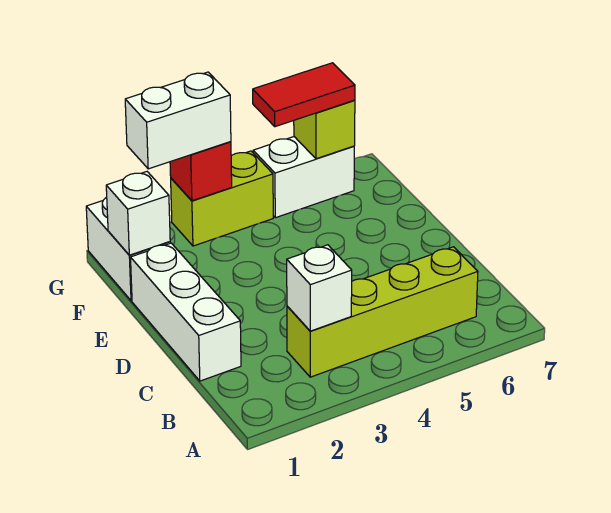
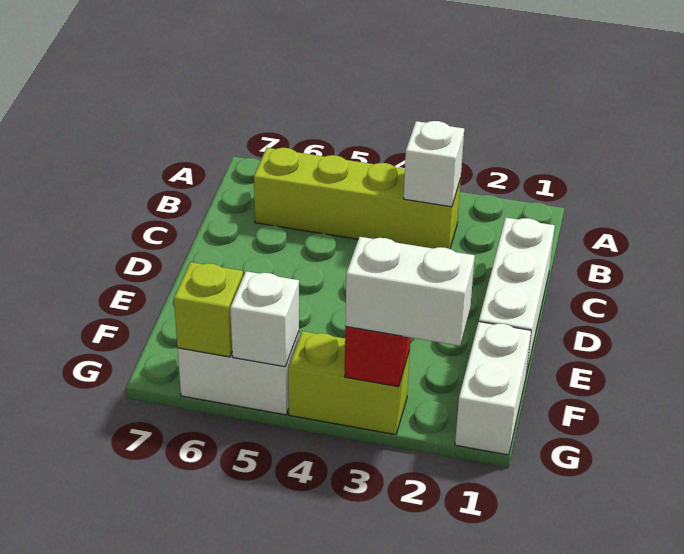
white 1x1 brick [106,172,170,255] -> white 1x1 brick moved to [230,271,299,367]
red 1x2 tile [253,63,355,127] -> none

